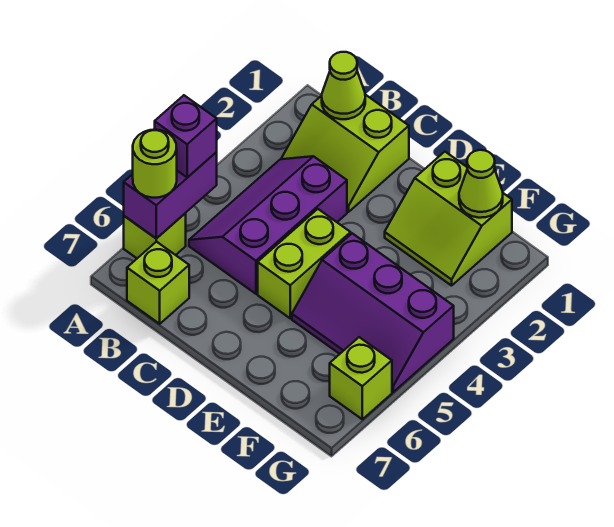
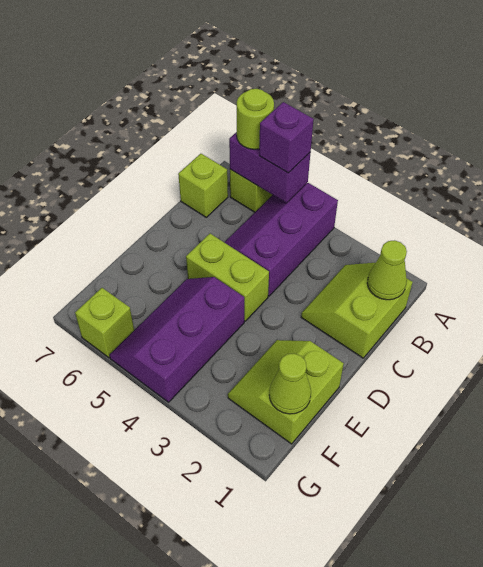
purple 2x3 slope [189,156,347,294] -> purple 2x3 slope turned to [224,183,338,296]

